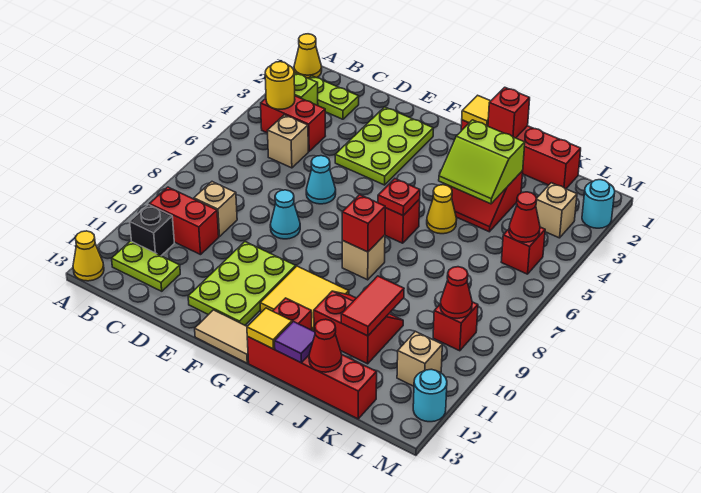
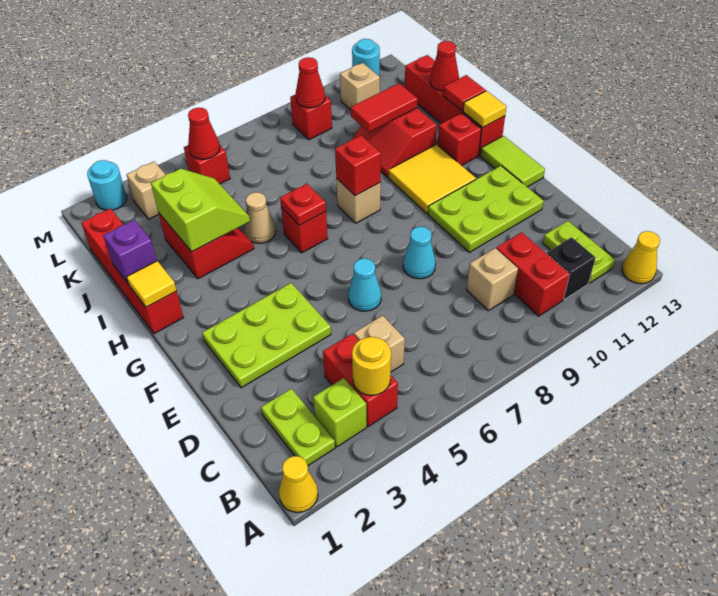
tan 1x2 tile [195,310,249,363] -> lime 1x2 tile [480,136,545,187]
red 1x1 brick [488,87,530,138] -> purple 1x1 brick [103,220,157,285]
yellow 1x1 cone [427,185,457,234] -> tan 1x1 cone [244,192,276,243]
purple 1x1 tile [275,321,315,363] -> red 1x1 tile [443,75,486,111]

